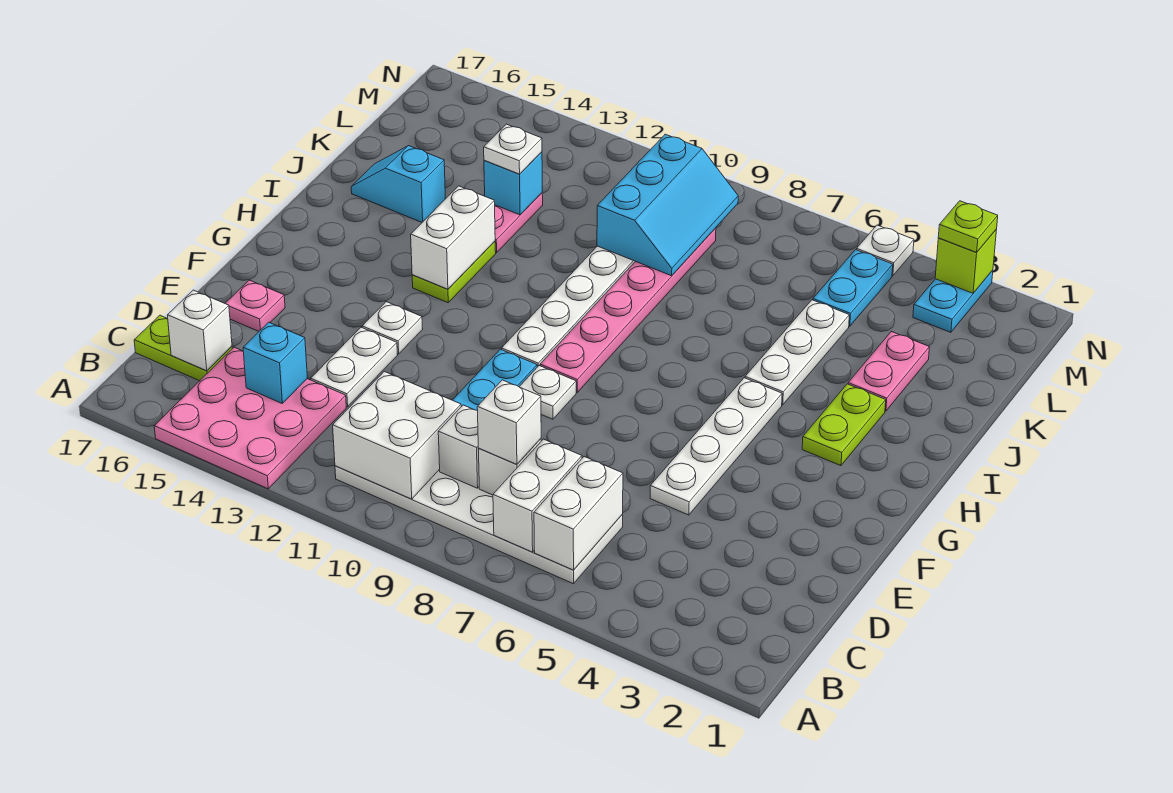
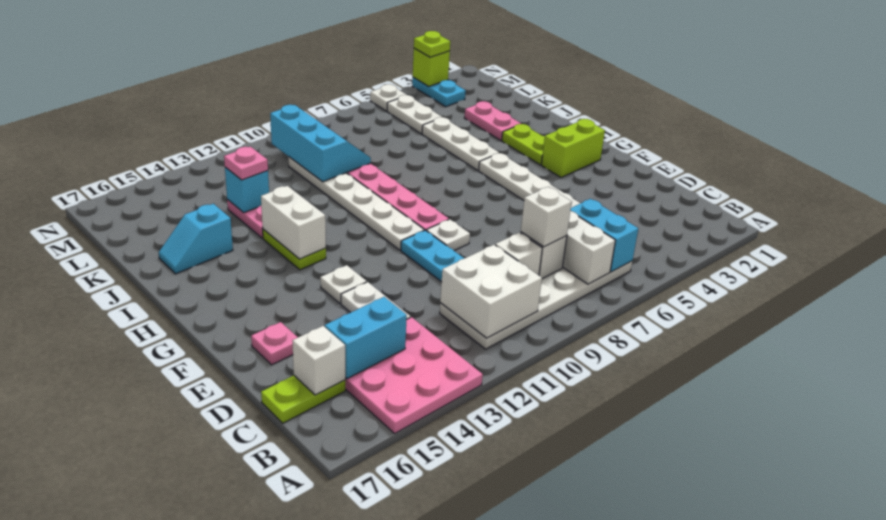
white 1x2 brick [534,457,623,570] -> cyan 1x2 brick [570,199,638,272]
cyan 1x1 brick [243,322,307,403] -> cyan 1x2 brick [325,297,407,379]
none -> lime 1x2 brick [541,119,605,177]
white 1x1 plate [484,124,542,174] -> pink 1x1 plate [224,147,268,180]
cyan 1x2 plate [813,250,893,326] -> white 1x2 plate [387,95,442,134]

